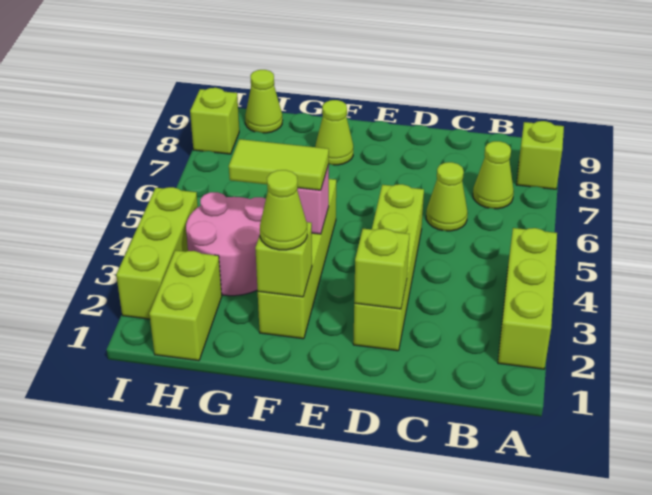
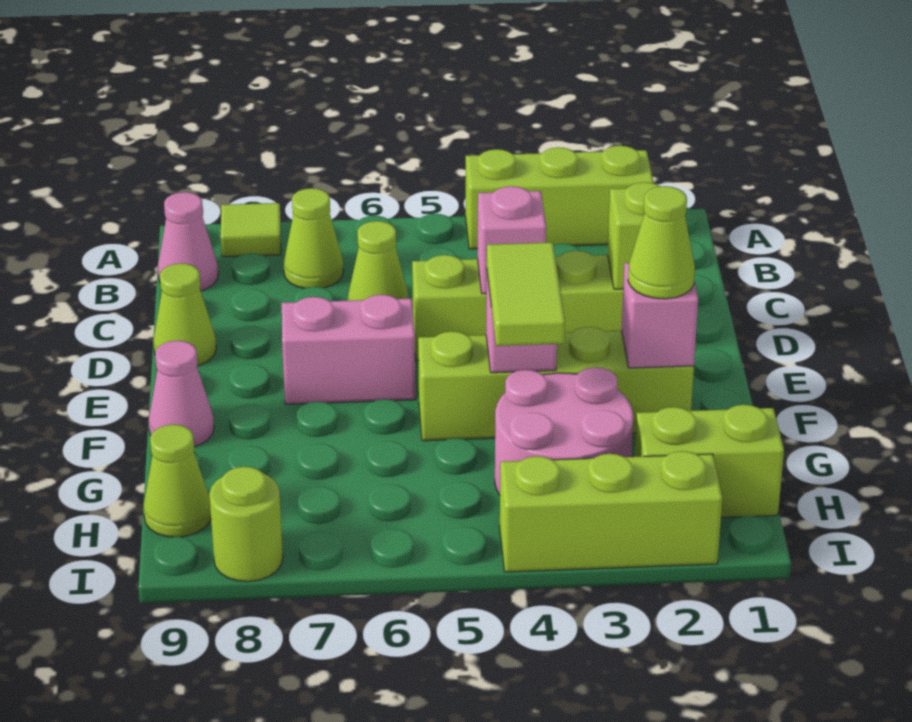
lime 1x1 brick [516,121,564,189] -> lime 1x1 tile [221,203,281,257]
none -> pink 1x1 cone [158,192,218,291]
none -> pink 1x1 brick [478,186,546,294]
none -> pink 1x2 brick [282,295,416,404]
lime 1x1 brick [255,222,312,297] -> pink 1x1 brick [621,263,698,368]
lime 1x1 cone [315,100,353,165] -> lime 1x1 cone moved to [153,263,216,366]
none -> pink 1x1 cone [149,341,214,447]
lime 1x1 brick [190,88,239,154] -> lime 1x1 round brick [209,467,283,582]

